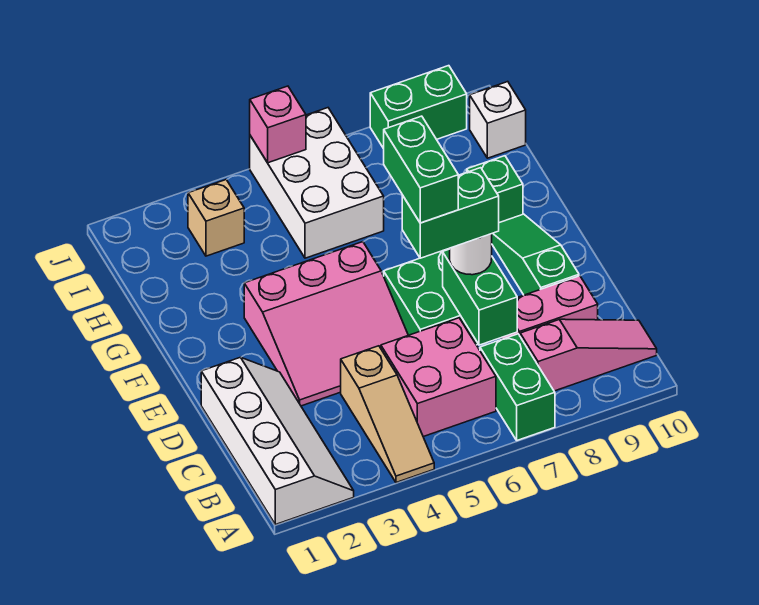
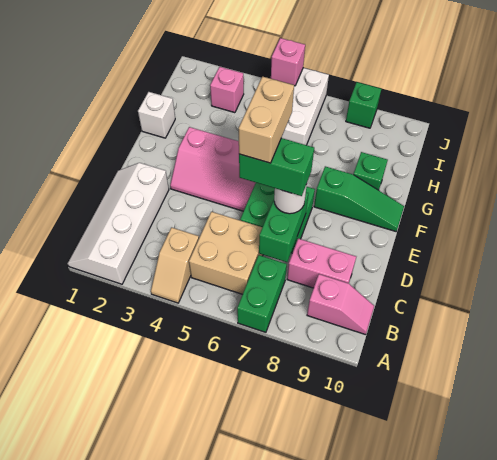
white 2x4 slope [201,357,354,525] -> white 2x4 slope turned to [68,163,169,284]
tan 1x3 slope [341,346,434,483] -> tan 1x2 slope [151,228,199,303]
pink 2x2 brick [381,318,496,437] -> tan 2x2 brick [189,212,263,294]
pink 1x3 slope [520,319,657,391] -> pink 1x2 slope [307,274,374,335]
pink 3x3 slope [244,242,408,406] -> pink 2x3 slope [170,127,256,211]
green 1x2 brick [384,116,458,223] -> tan 1x2 brick [239,77,294,163]
green 1x3 slope [492,214,579,295] -> green 1x3 slope turned to [314,166,404,231]
tan 1x1 brick [188,180,244,256] -> pink 1x1 brick [210,67,244,113]
white 1x1 brick [470,82,526,158] -> white 1x1 brick moved to [138,92,175,138]
green 1x2 brick [370,66,467,149] -> green 1x1 brick [346,82,381,128]

